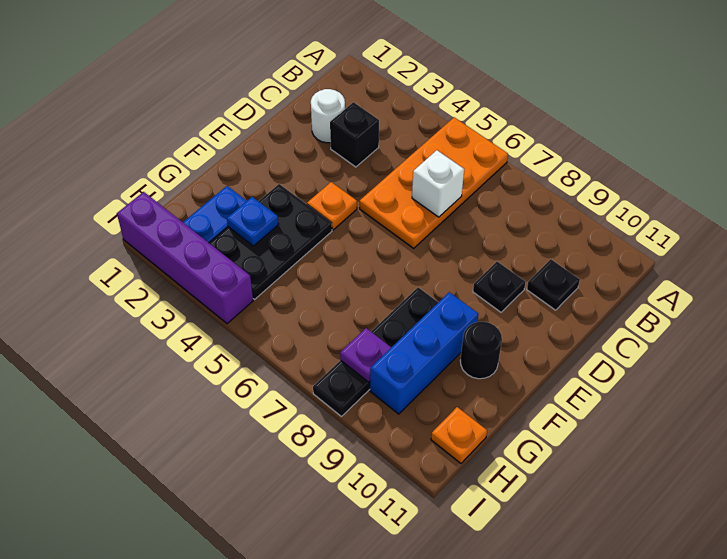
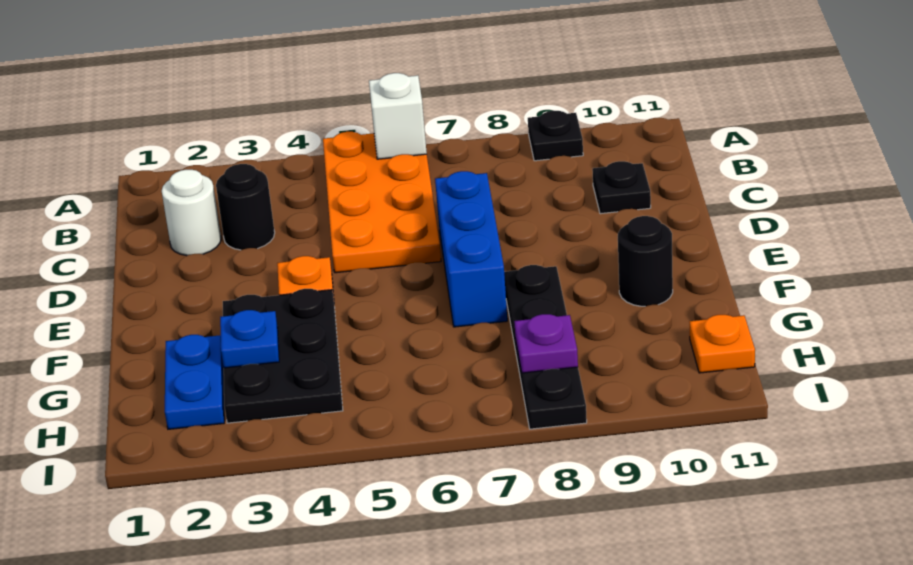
black 1x1 brick [330,102,379,167] -> black 1x1 round brick [216,164,275,250]
white 1x1 brick [412,150,464,217] -> white 1x1 brick moved to [369,73,427,159]
black 1x1 plate [473,262,525,312] -> black 1x1 plate moved to [528,111,583,161]
blue 1x3 brick [370,292,478,414] -> blue 1x3 brick moved to [435,171,507,327]
purple 1x4 brick [117,192,253,324] -> none

